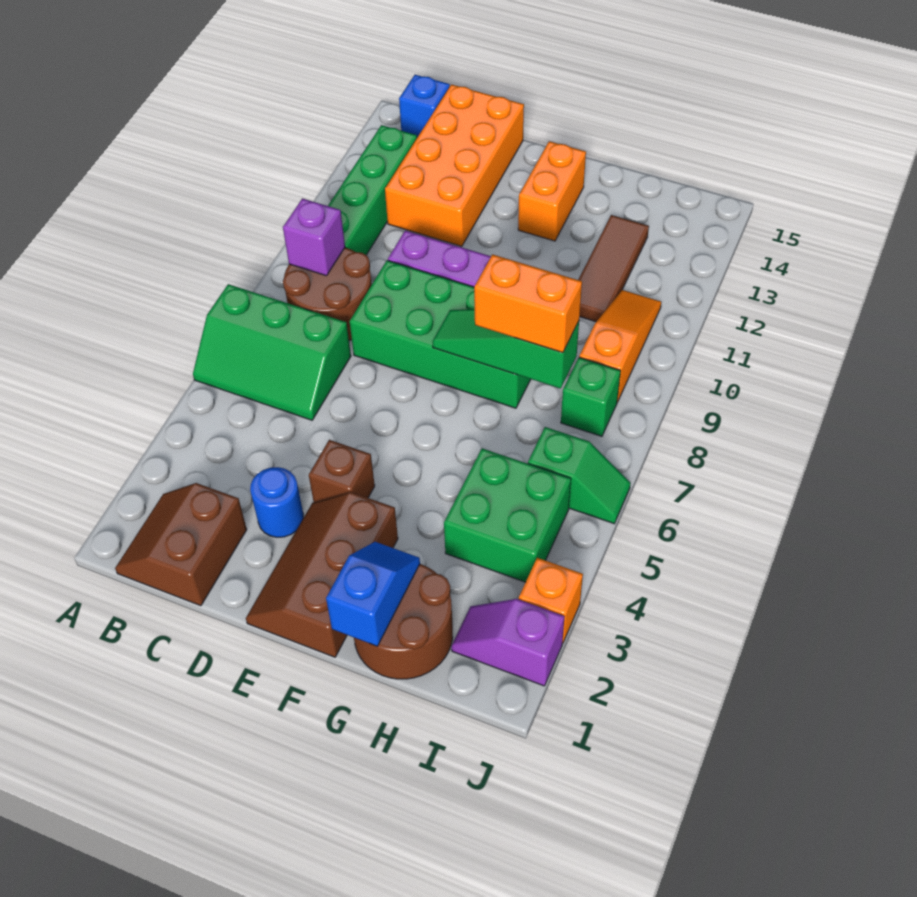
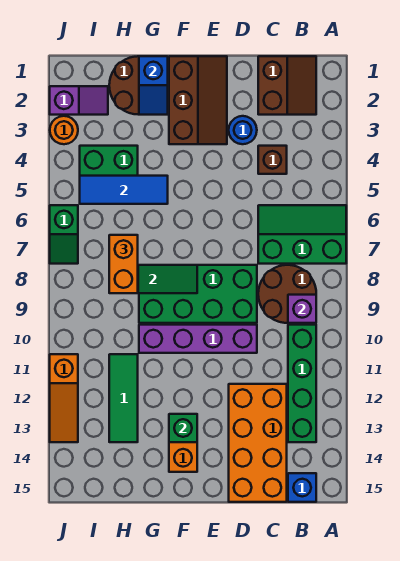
brown 1x1 brick [309,440,375,502] -> brown 1x1 brick moved to [258,146,287,174]
none -> blue 1x3 tile [80,176,168,204]
orange 1x2 brick [474,254,582,353] -> orange 1x2 brick turned to [109,235,138,293]
brown 1x3 tile [578,215,649,322] -> green 1x3 tile [109,354,138,442]
green 1x2 slope [528,427,630,524] -> green 1x2 slope turned to [50,205,78,264]
green 1x1 brick [561,357,621,436] -> green 1x1 brick moved to [169,414,197,442]
orange 1x3 slope [579,290,661,402] -> orange 1x3 slope moved to [50,354,78,442]
orange 1x1 brick [519,558,583,643] -> orange 1x1 round brick [50,116,78,144]

